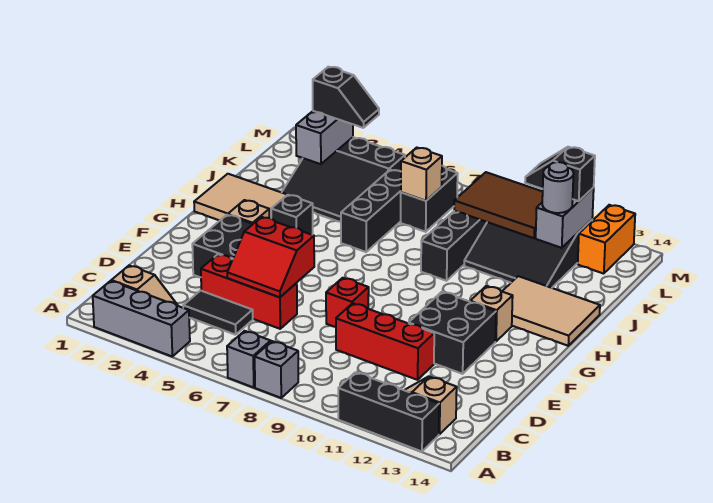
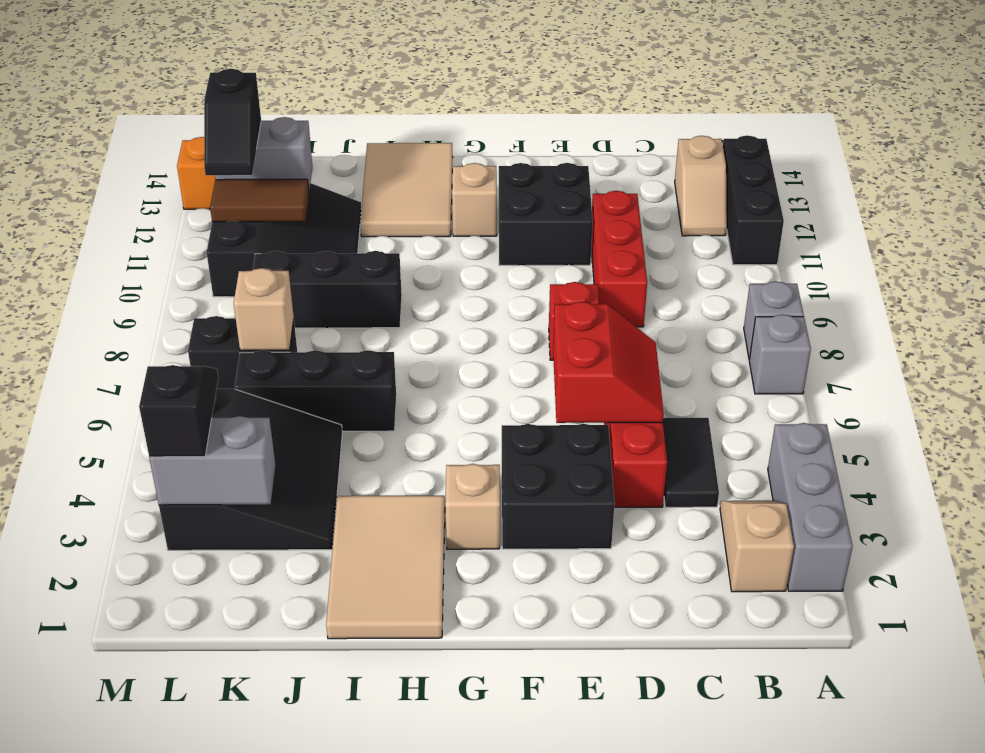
black 1x1 brick [271,195,313,235] -> none
brown 2x3 tile [454,172,543,238] -> brown 1x2 tile [210,179,309,222]
grey 1x1 round brick [542,162,574,213] -> none

